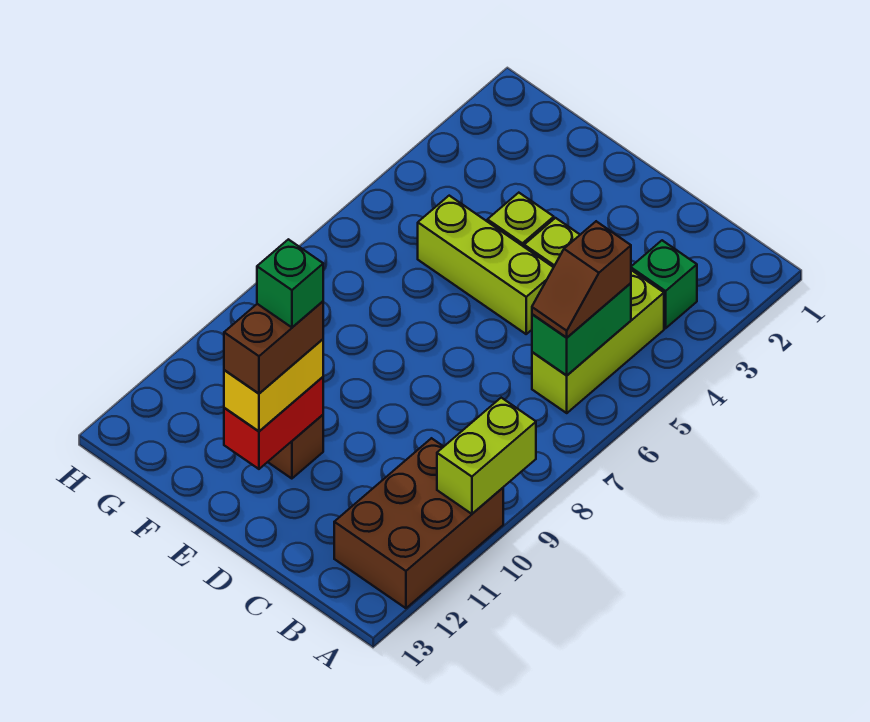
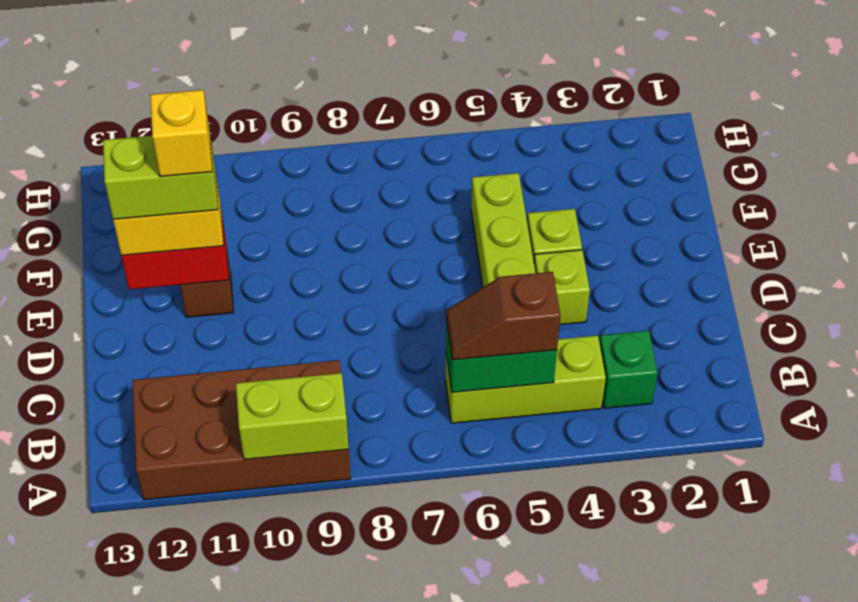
brown 2x3 brick [334,438,503,608] -> brown 2x4 brick [132,360,351,500]
brown 1x2 brick [224,301,323,394] -> lime 1x2 brick [103,136,218,219]
green 1x1 brick [257,239,323,327] -> yellow 1x1 brick [150,90,212,176]

